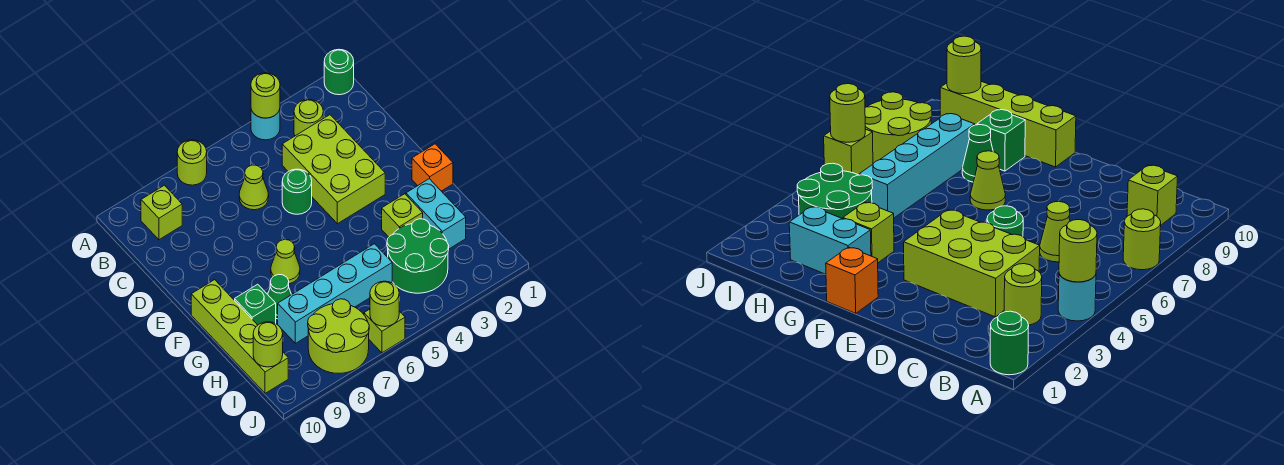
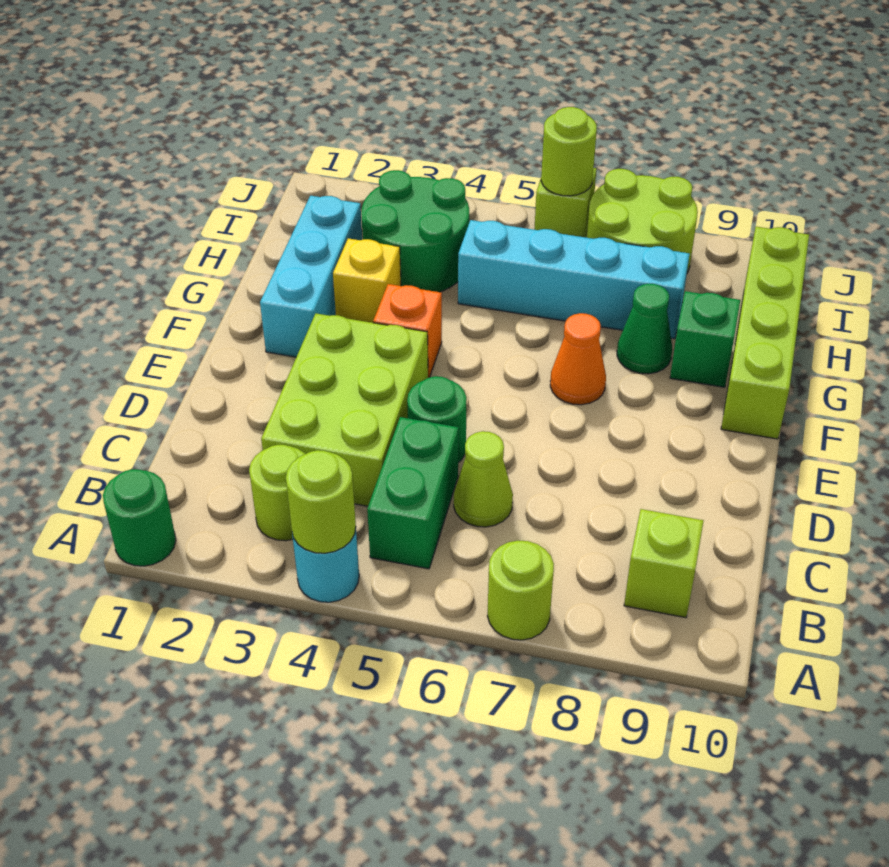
none -> green 1x2 brick [367,417,458,569]
orange 1x1 brick [412,144,453,191] -> orange 1x1 brick moved to [373,284,442,378]
lime 1x1 cone [271,240,300,284] -> orange 1x1 cone [550,313,606,405]
cyan 1x2 brick [406,179,466,249] -> cyan 1x3 brick [260,196,362,357]
lime 1x1 brick [382,194,423,237] -> yellow 1x1 brick [333,238,401,323]
lime 1x1 round brick [253,322,283,367] -> none

